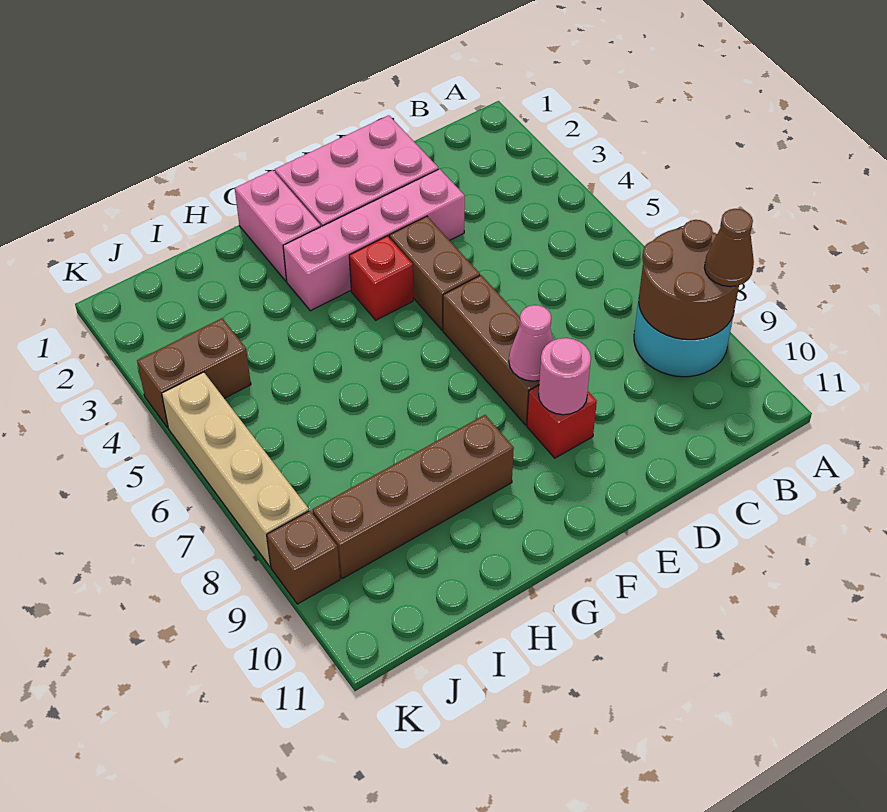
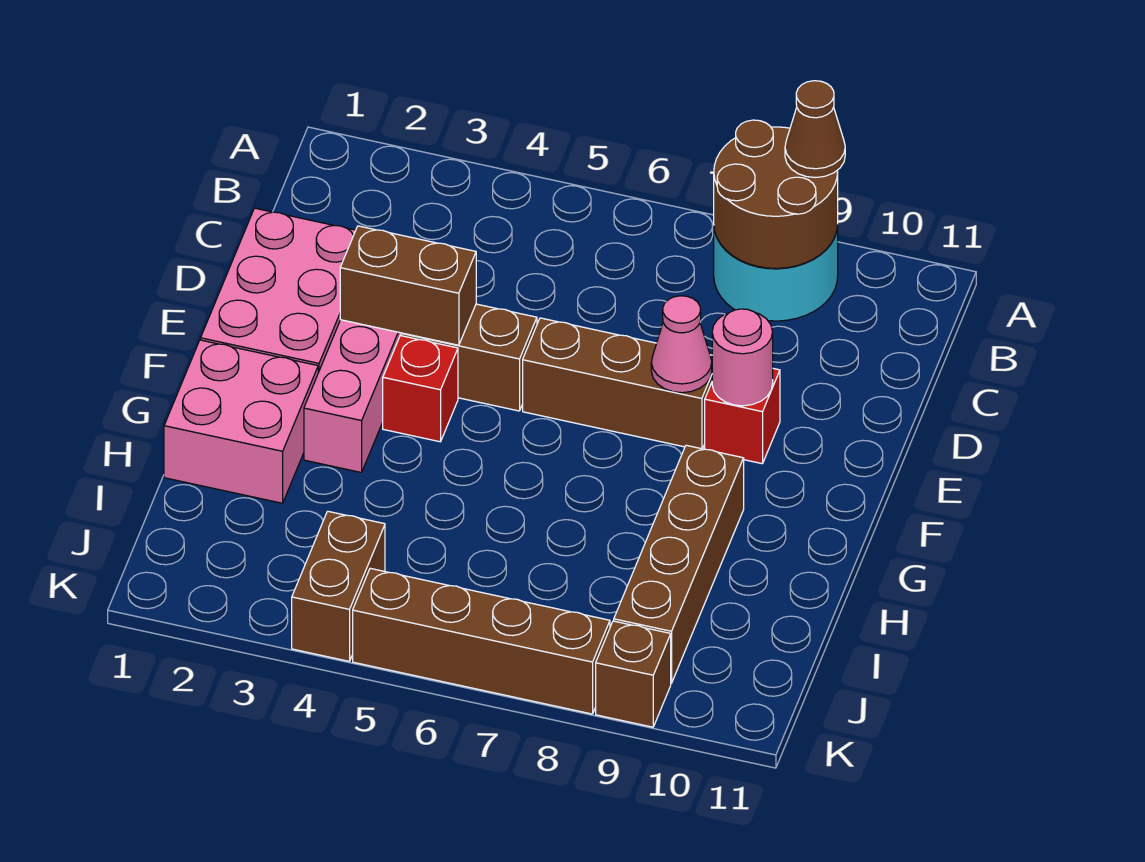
none -> brown 1x2 brick [340,226,476,345]
pink 1x2 brick [235,170,321,281] -> pink 2x2 brick [164,340,318,503]
tan 1x4 brick [162,372,309,567] -> brown 1x4 brick [353,568,610,714]

